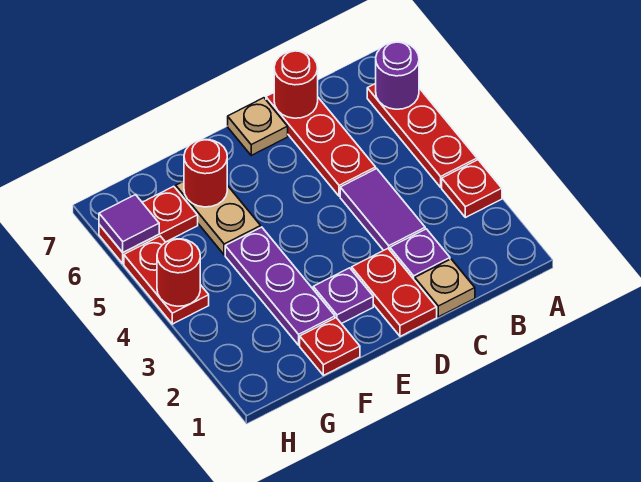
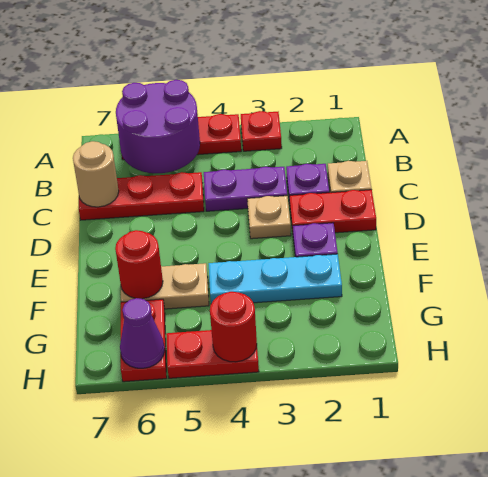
purple 1x1 round brick [376,42,419,109] -> purple 2x2 round brick [116,80,200,173]
purple 1x2 tile [340,169,425,250] -> purple 1x2 plate [204,167,287,211]
red 1x1 round brick [274,51,318,118] -> tan 1x1 round brick [73,141,119,207]
tan 1x1 plate [228,98,288,155] -> tan 1x1 plate moved to [247,196,291,239]
red 1x1 plate [300,318,360,375] -> none
purple 1x3 plate [225,227,335,345] -> cyan 1x3 plate [209,254,342,303]
purple 1x1 tile [99,195,159,252] -> purple 1x1 cone [120,298,165,368]

